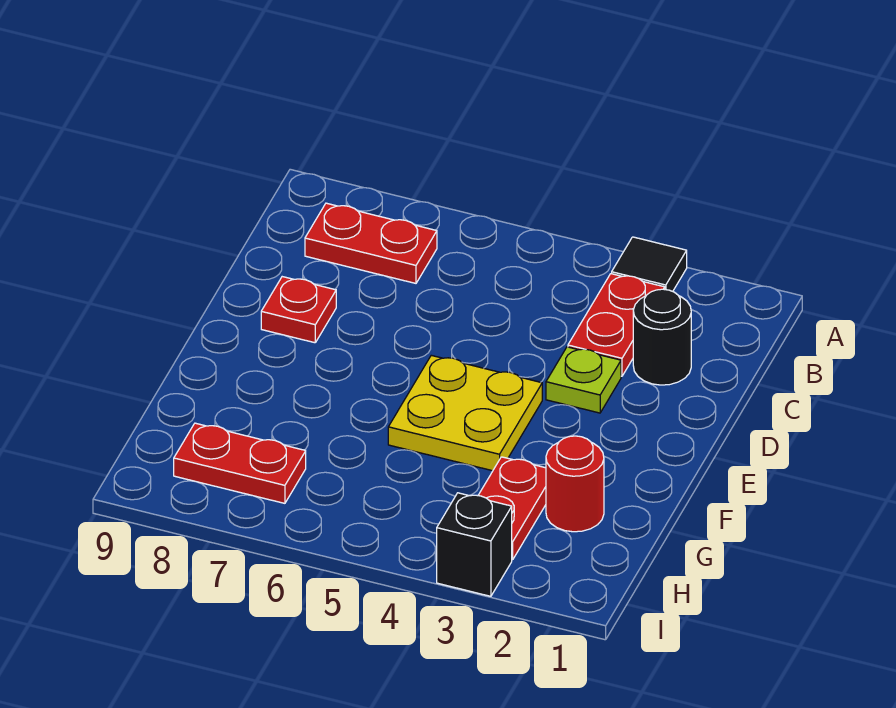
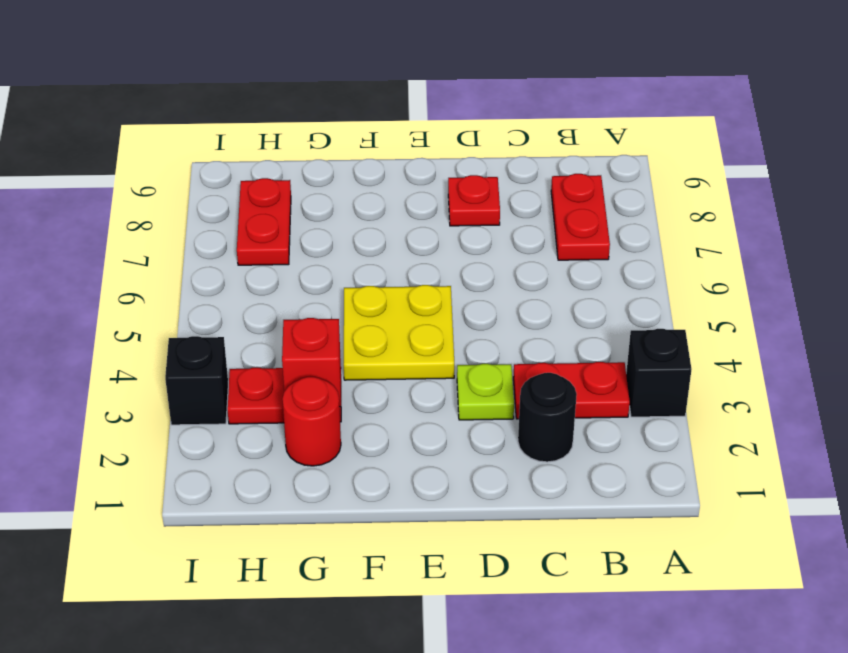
black 1x1 tile [612,237,687,291] -> black 1x1 brick [626,329,691,417]
none -> red 1x1 brick [282,318,341,407]

